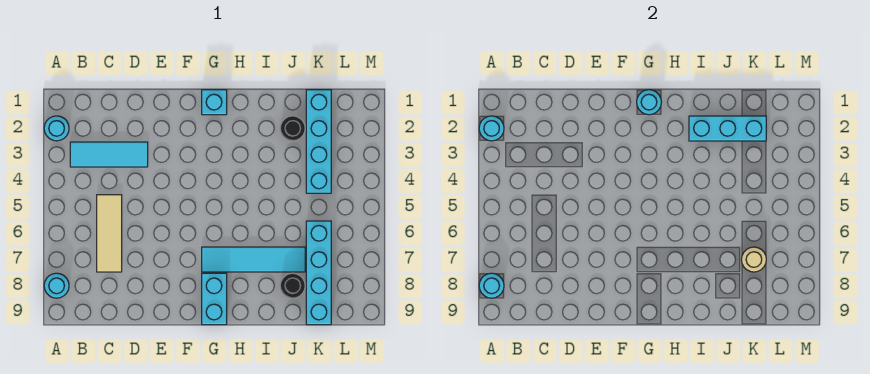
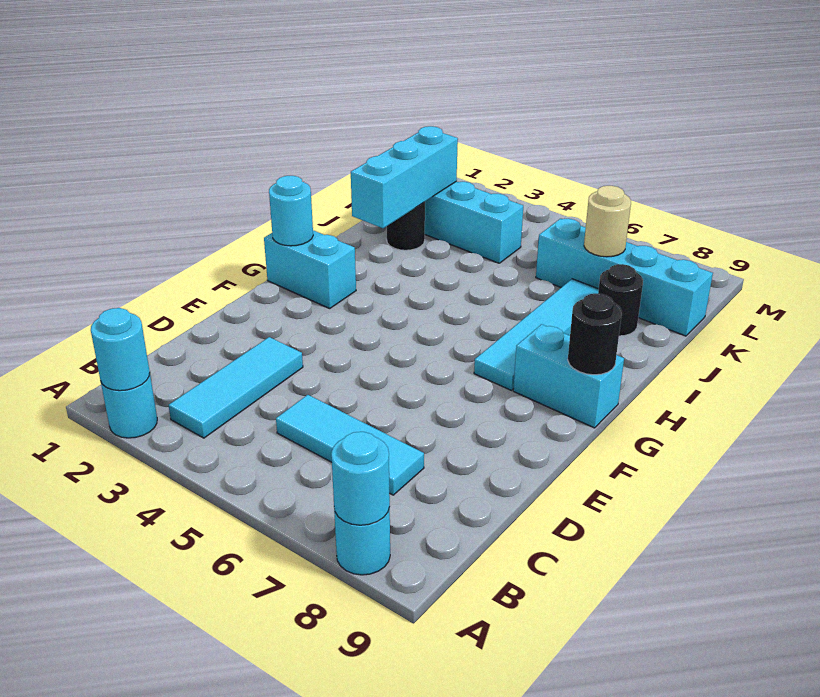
tan 1x3 tile [97,195,122,272] -> cyan 1x3 tile [276,395,424,495]
cyan 1x1 brick [202,90,227,115] -> cyan 1x2 brick [264,230,356,308]
none -> black 1x1 round brick [568,294,622,375]

